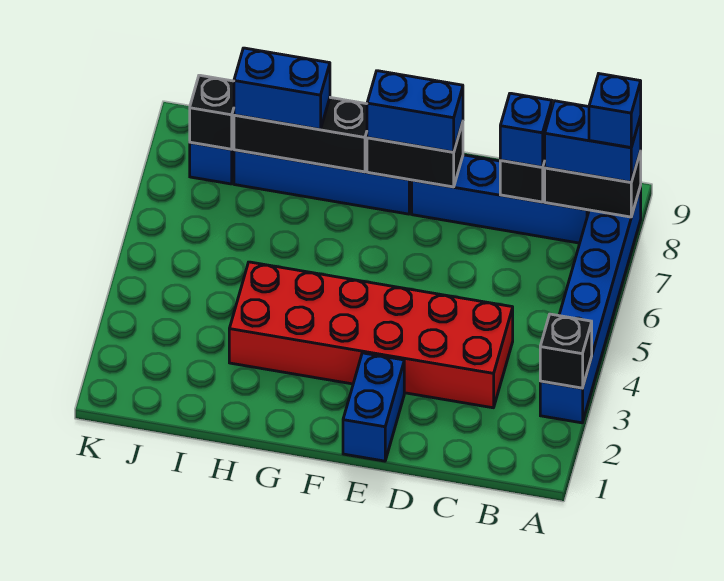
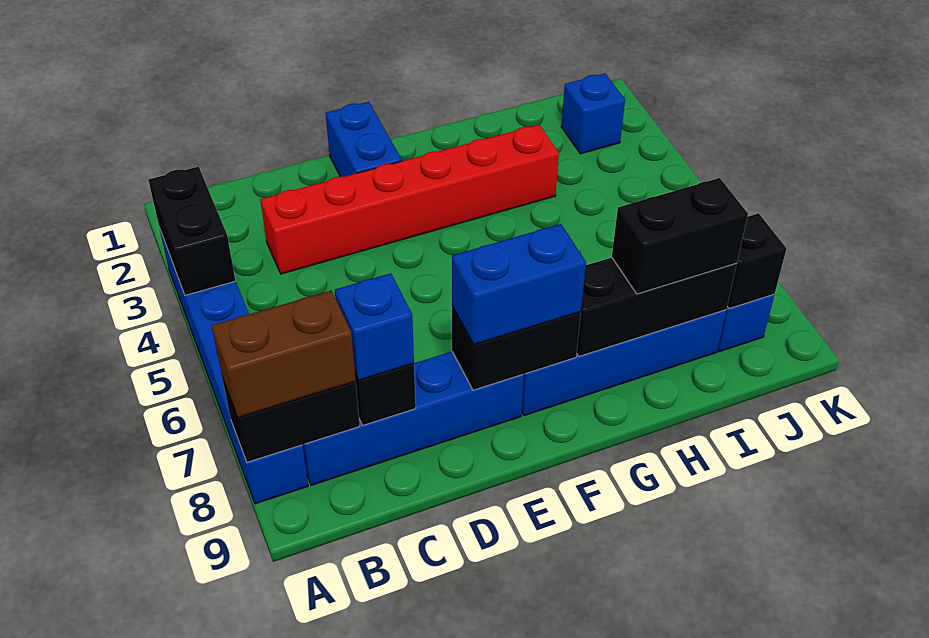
black 1x1 brick [540,314,592,388] -> black 1x2 brick [148,167,235,295]
blue 1x2 brick [545,101,641,182] -> brown 1x2 brick [212,291,356,418]
blue 1x1 brick [589,74,641,148] -> blue 1x1 brick moved to [561,74,625,154]
red 2x6 brick [229,262,513,408] -> red 1x6 brick [260,125,559,274]
blue 1x2 brick [234,48,330,130] -> black 1x2 brick [612,178,748,294]

